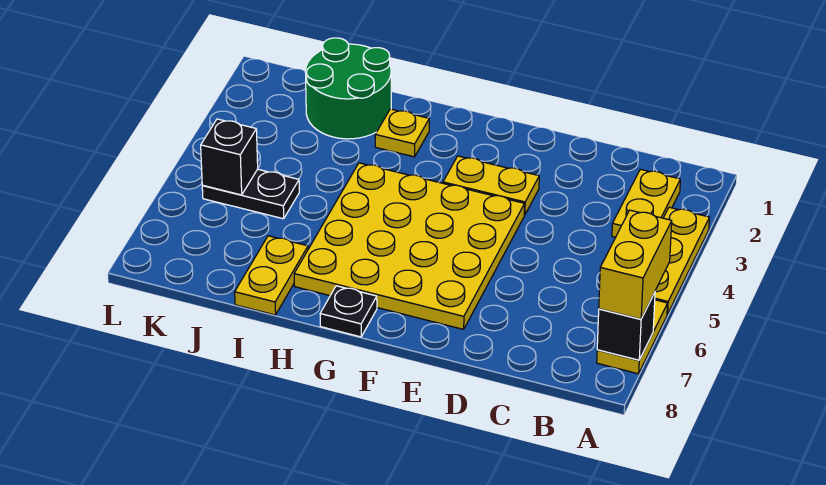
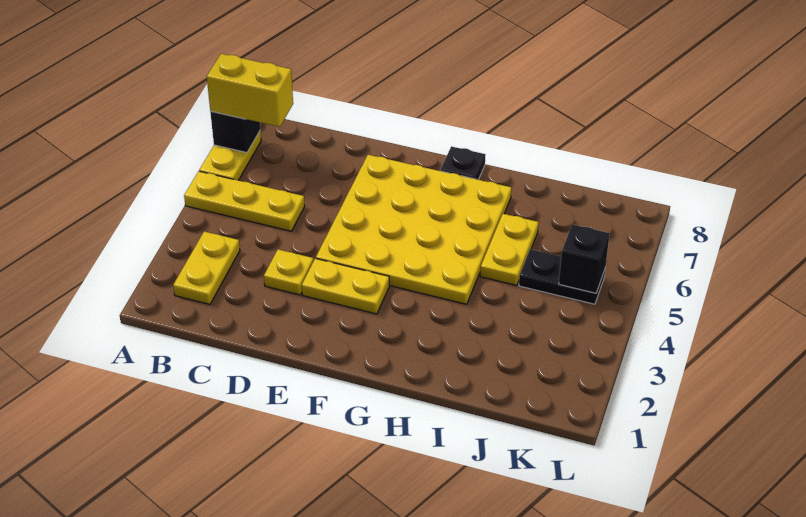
yellow 1x3 plate [655,207,709,314] -> yellow 1x3 plate turned to [184,171,305,231]
yellow 1x2 brick [599,210,672,319] -> yellow 1x2 brick turned to [207,54,293,127]
yellow 1x1 plate [375,109,429,157] -> yellow 1x1 plate moved to [264,249,313,295]
green 2x2 round brick [305,38,391,139] -> none
yellow 1x2 plate [235,236,308,315] -> yellow 1x2 plate moved to [480,214,538,285]

